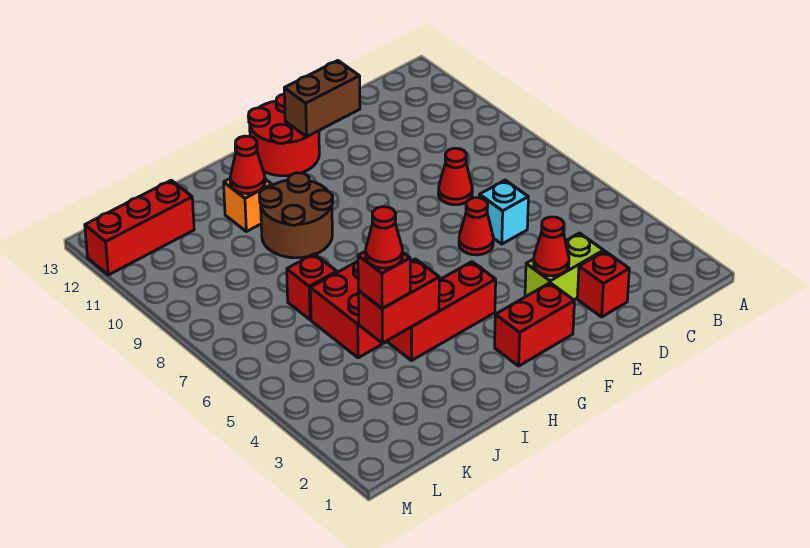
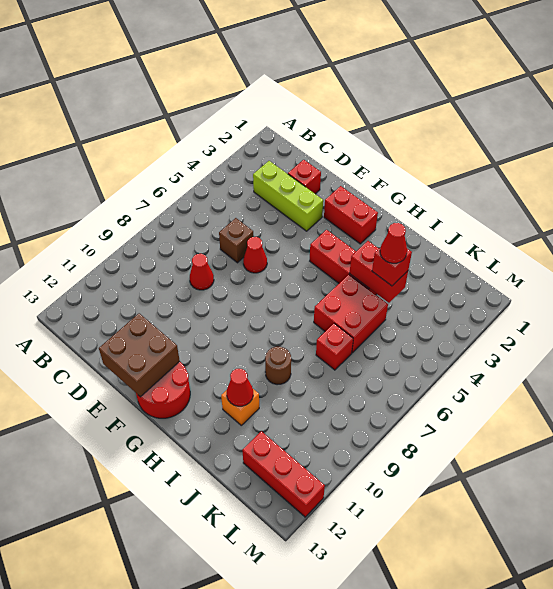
lime 1x2 brick [525,233,604,300] -> lime 1x3 brick [253,161,323,231]
cyan 1x1 brick [479,180,528,244] -> brown 1x1 brick [219,218,254,263]
red 1x1 cone [534,217,569,276] -> none
brown 1x2 brick [284,61,360,137] -> brown 2x2 brick [99,314,180,397]
brown 2x2 round brick [259,173,333,258] -> brown 1x1 round brick [265,347,291,385]

